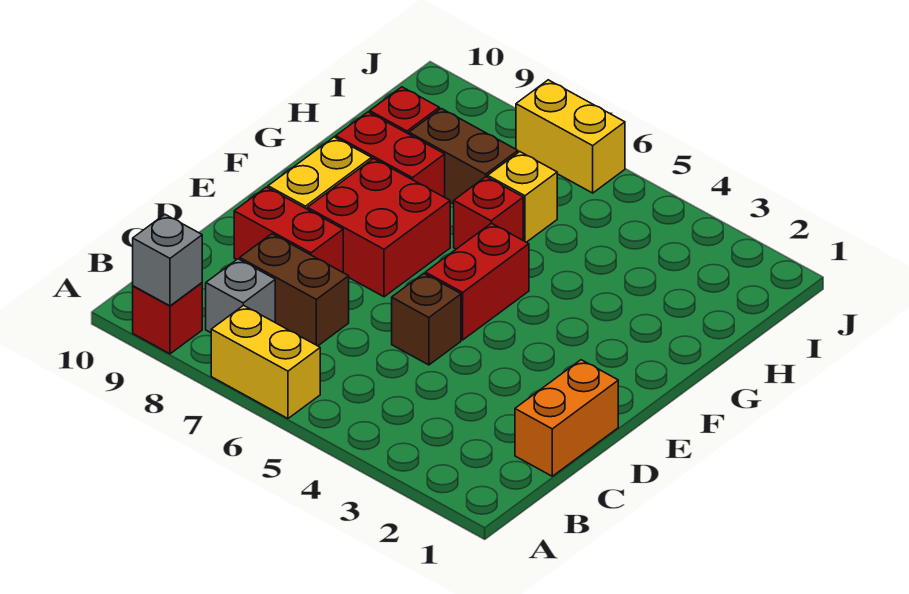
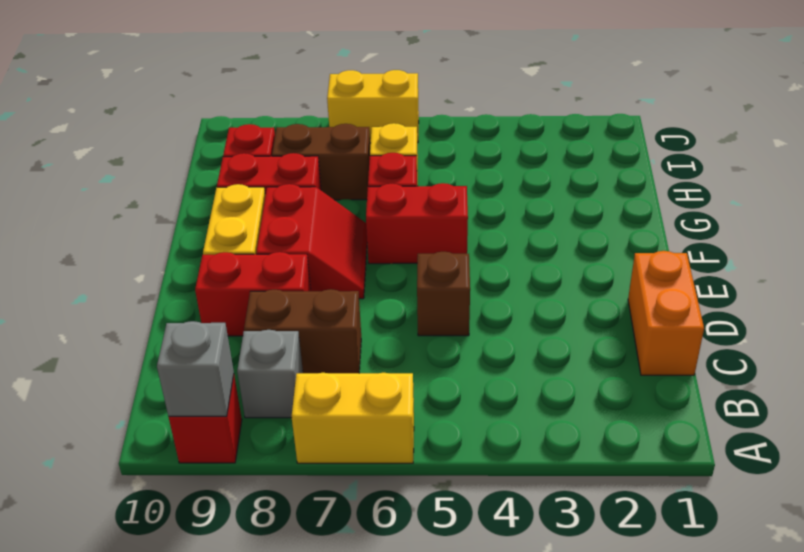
red 1x2 brick [425,223,529,340] -> red 1x2 brick turned to [366,183,468,264]
red 2x2 brick [307,159,450,297] -> red 2x2 slope [256,184,367,299]

